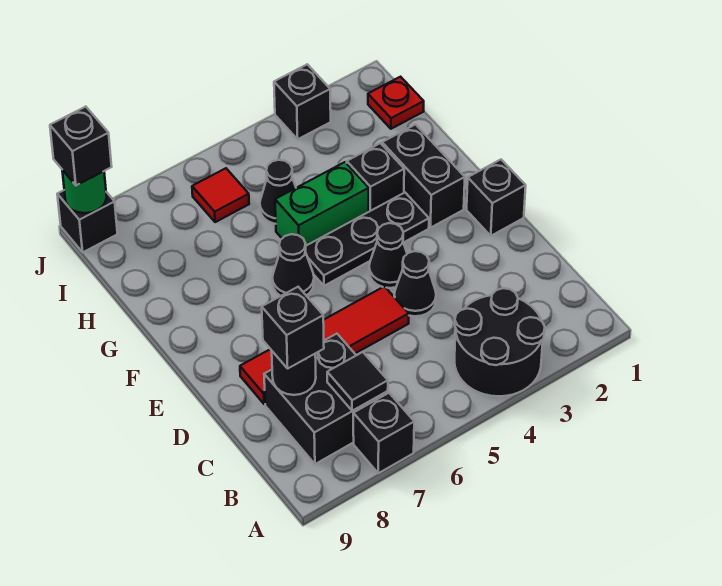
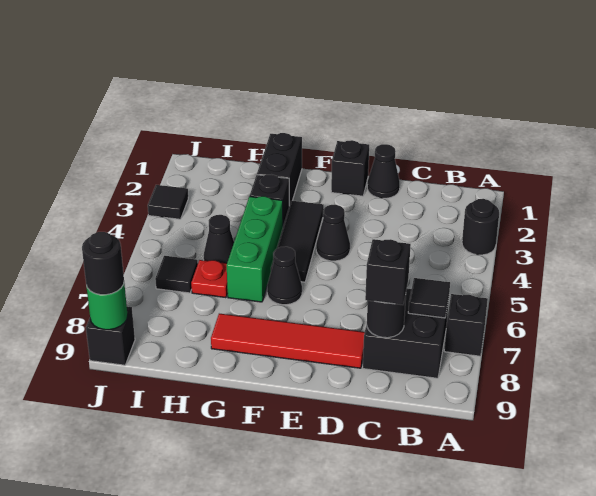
black 2x2 round brick [455,288,545,396] -> black 1x1 round brick [462,199,499,255]
black 1x1 cone [394,251,436,316] -> black 1x1 cone moved to [367,144,400,198]
red 1x4 tile [240,286,409,404] -> red 1x4 tile turned to [211,314,365,368]
black 1x2 brick [382,125,465,228] -> black 1x2 brick turned to [257,133,302,206]
black 1x3 plate [305,193,429,286] -> black 1x3 tile [271,201,324,282]
green 1x2 brick [275,162,369,246] -> green 1x3 brick [227,196,283,302]
red 1x1 plate [368,77,424,129] -> red 1x1 plate moved to [191,260,228,298]
red 1x1 tile [192,168,249,222] -> black 1x1 tile [155,256,198,293]
black 1x1 brick [274,64,331,139] -> black 1x1 tile [148,185,188,219]
black 1x1 brick [50,107,112,185] -> black 1x1 round brick [82,232,124,295]

